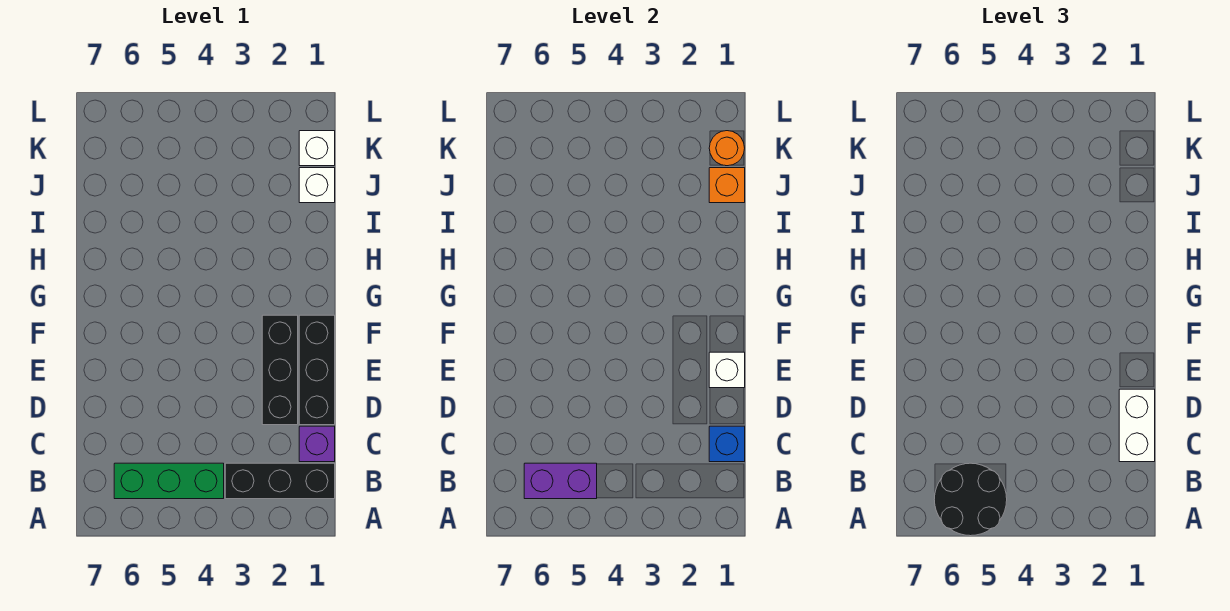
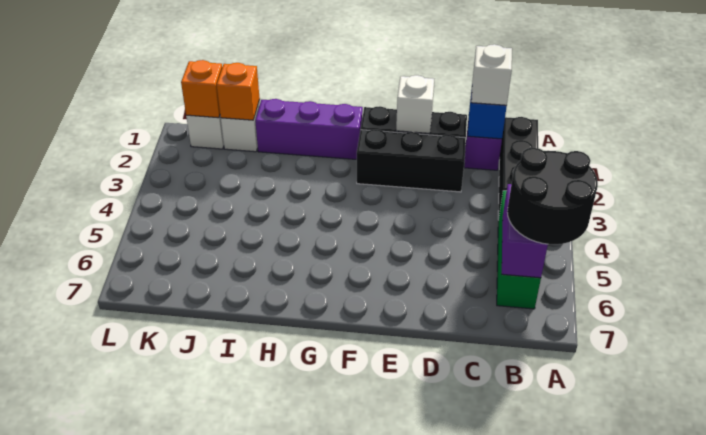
white 1x2 brick [1119,389,1155,462] -> white 1x1 brick [471,44,512,105]
none -> purple 1x3 brick [255,99,363,159]
orange 1x1 round brick [709,131,745,166] -> orange 1x1 brick [181,60,222,118]

